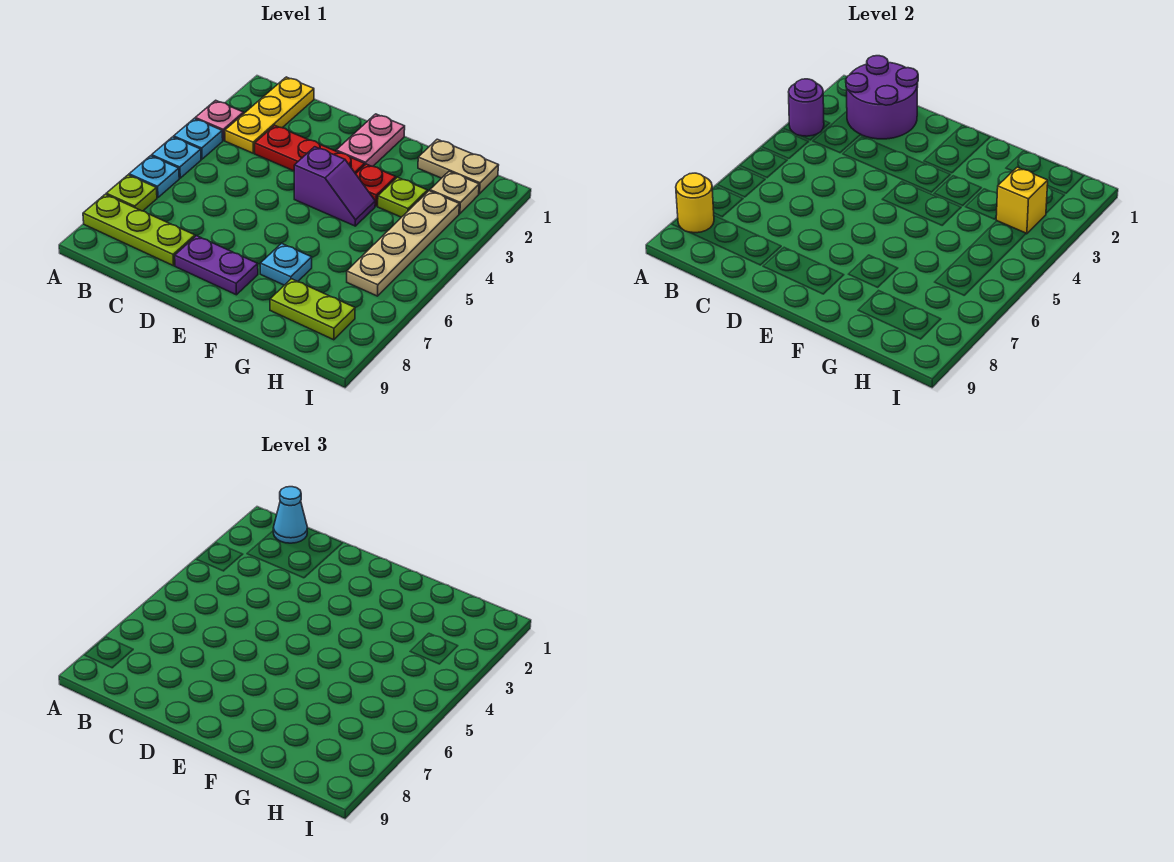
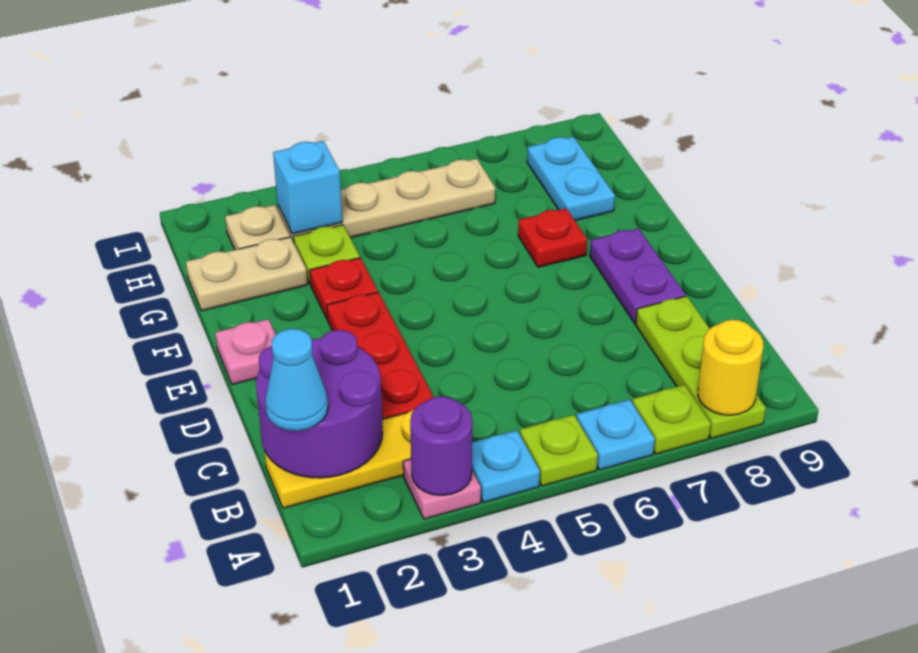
cyan 1x1 plate [152,137,201,178] -> lime 1x1 plate [520,415,598,486]
pink 1x2 plate [336,114,405,166] -> pink 1x1 plate [215,319,276,385]
purple 1x2 slope [294,147,375,226] -> none
cyan 1x1 plate [260,243,312,285] -> red 1x1 plate [518,208,587,267]
tan 1x2 plate [418,139,499,194] -> tan 1x2 plate turned to [186,237,307,311]
lime 1x2 plate [270,279,355,340] -> cyan 1x2 plate [527,136,615,220]
yellow 1x1 brick [996,167,1048,234] -> cyan 1x1 brick [273,141,342,234]

